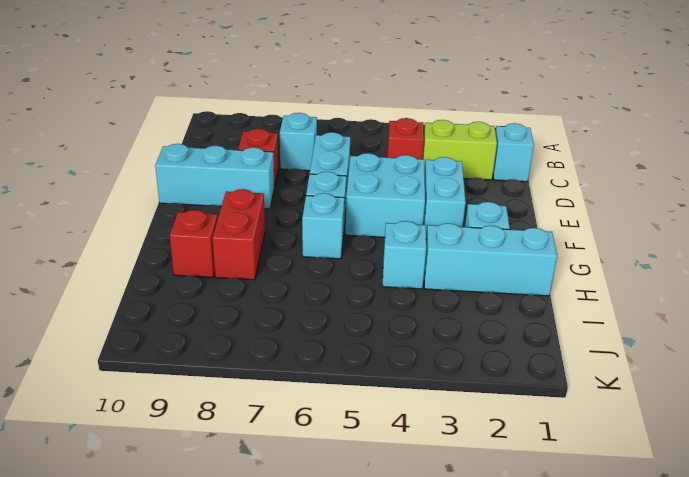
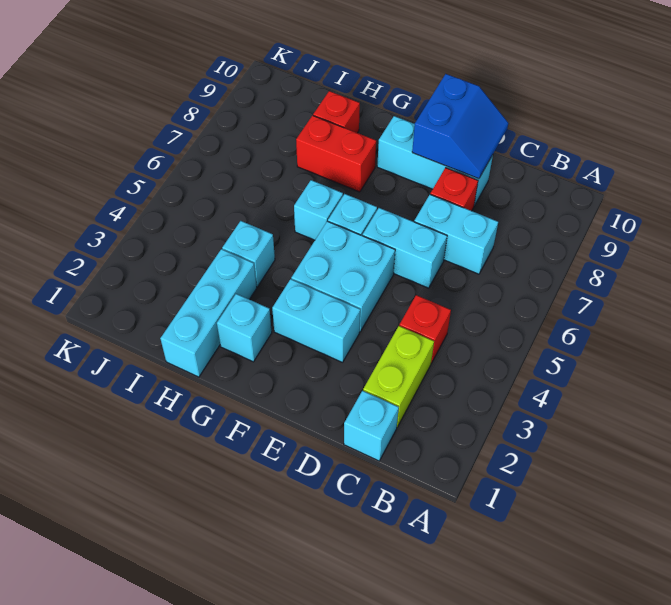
cyan 1x1 brick [280,113,317,171] -> cyan 1x2 brick [414,195,498,274]
none -> blue 2x2 slope [412,74,508,179]
cyan 1x3 brick [155,144,274,209] -> cyan 1x3 brick turned to [377,116,493,206]

